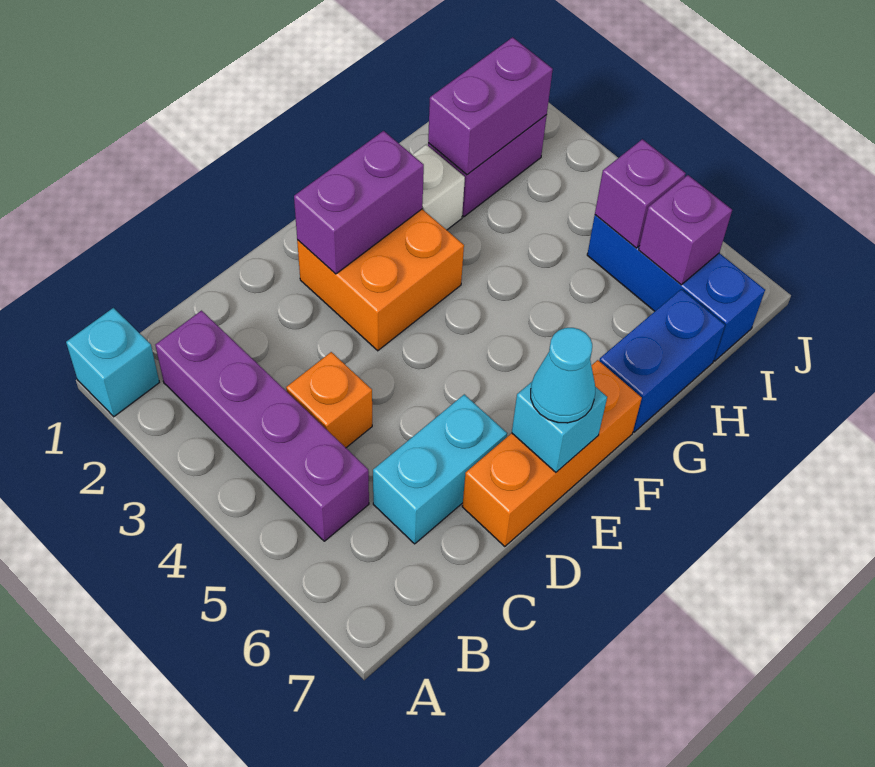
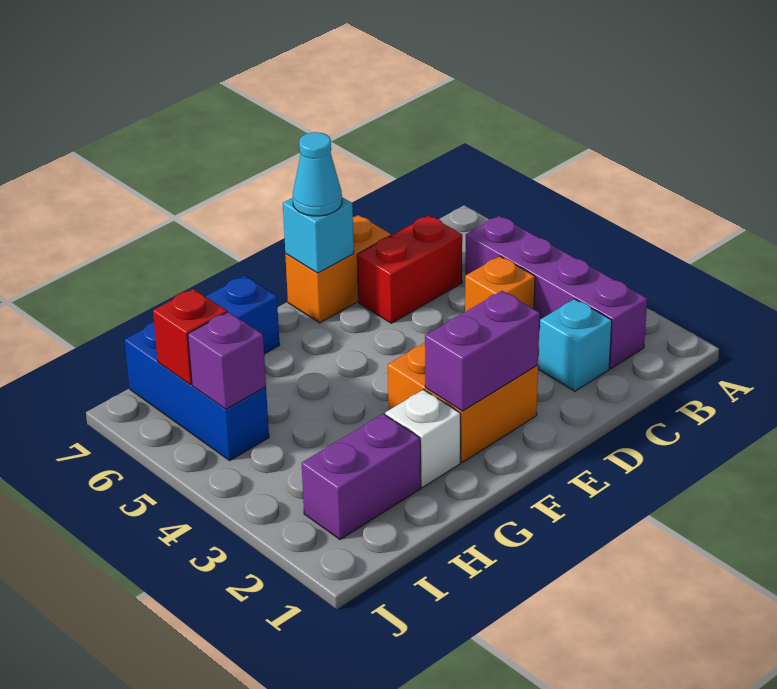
cyan 1x1 brick [66,308,159,417] -> cyan 1x1 brick moved to [539,299,612,391]
cyan 1x2 brick [373,394,507,544] -> red 1x2 brick [357,215,462,323]
orange 1x3 brick [462,360,642,547] -> orange 1x2 brick [285,215,391,323]
purple 1x2 brick [428,37,553,175] -> none
purple 1x1 brick [639,175,732,285] -> red 1x1 brick [153,289,227,385]

